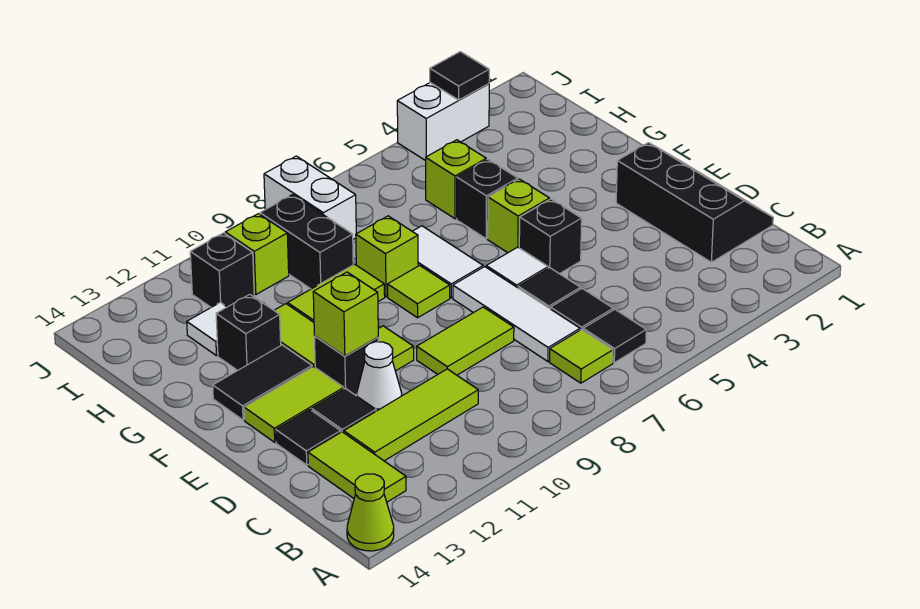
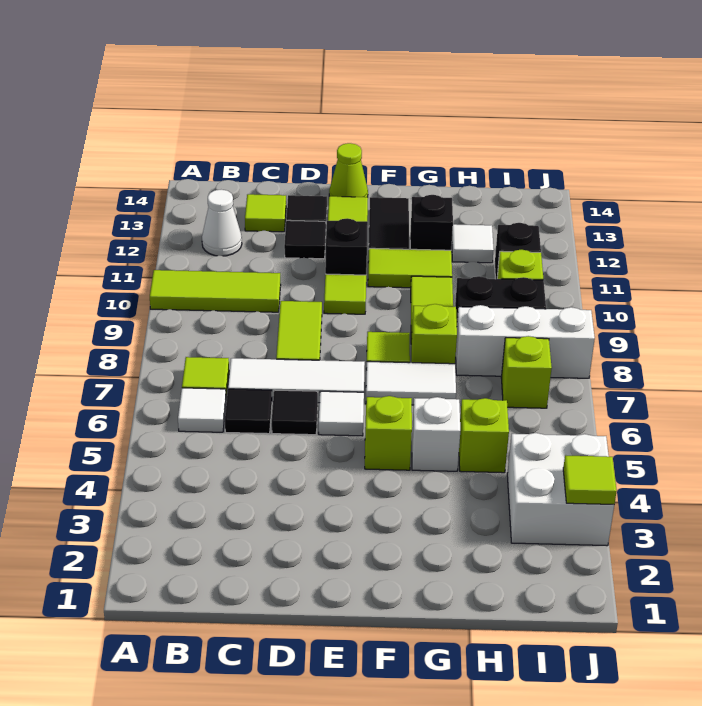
lime 1x1 cone [347,474,394,551] -> lime 1x1 cone moved to [329,143,368,197]
black 1x1 tile [583,309,646,363] -> white 1x1 tile [178,388,226,432]
lime 1x2 tile [308,432,406,502] -> lime 1x1 tile [245,194,286,232]
black 2x3 slope [616,143,773,262] -> none
lime 1x3 tile [344,369,478,461] -> lime 1x3 tile turned to [150,270,281,312]
white 1x1 cone [357,342,402,411] -> white 1x1 cone moved to [202,190,242,256]
black 1x1 brick [519,199,582,274] -> none
lime 1x1 brick [313,272,378,356] -> lime 1x1 brick moved to [501,336,552,408]
black 1x1 brick [457,159,518,239] -> white 1x1 brick [412,397,460,471]
white 1x2 brick [264,156,356,239] -> white 1x3 brick [456,305,595,378]
white 1x2 brick [397,83,489,161] -> white 2x2 brick [507,433,614,546]
black 1x1 tile [430,52,489,100] -> lime 1x1 tile [563,455,617,504]

